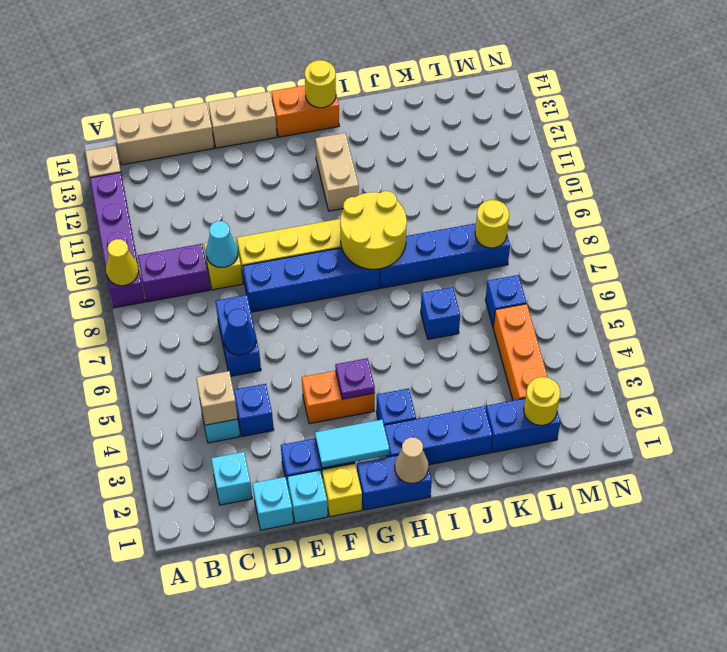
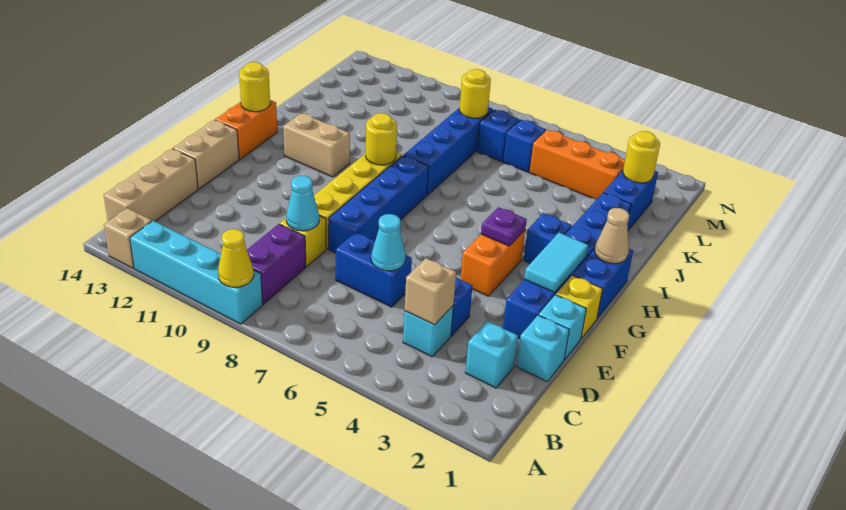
purple 1x4 brick [90,172,145,308] -> cyan 1x4 brick [130,221,263,324]
blue 1x1 cone [224,309,256,355] -> cyan 1x1 cone [371,214,406,271]
yellow 2x2 round brick [340,191,407,269] -> yellow 1x1 round brick [366,113,397,165]
blue 1x1 brick [421,287,460,339] -> blue 1x1 brick moved to [477,110,519,162]

